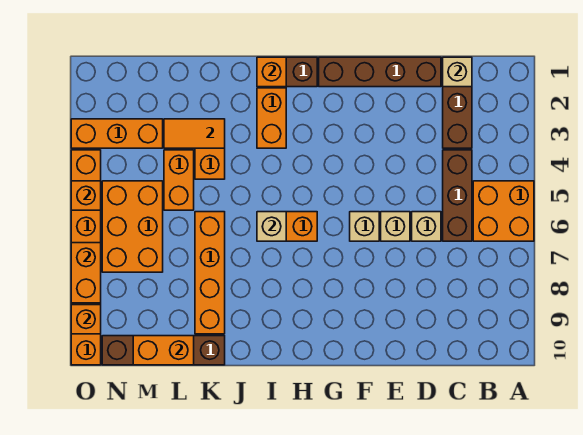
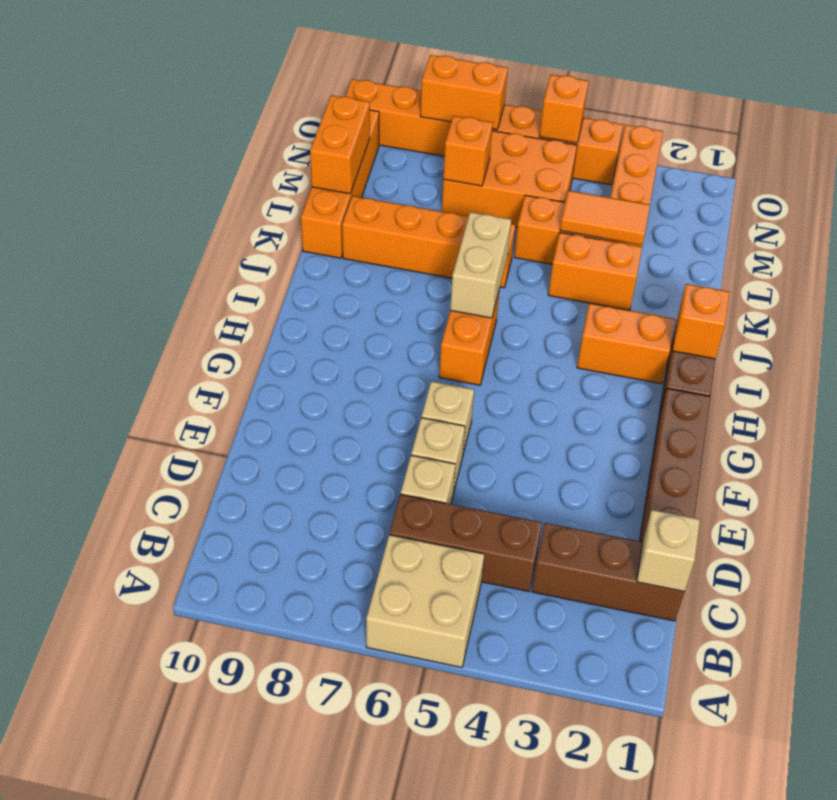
orange 2x2 brick [473,181,534,241] -> tan 2x2 brick [366,535,484,667]
tan 1x1 brick [257,212,286,241] -> tan 1x2 brick [450,212,511,318]
orange 1x2 tile [164,119,225,148] -> orange 1x2 tile turned to [560,191,650,245]
brown 1x4 brick [102,336,225,365] -> orange 1x4 brick [301,110,379,258]
orange 1x1 brick [71,305,101,334] -> orange 1x1 brick moved to [443,116,493,186]

